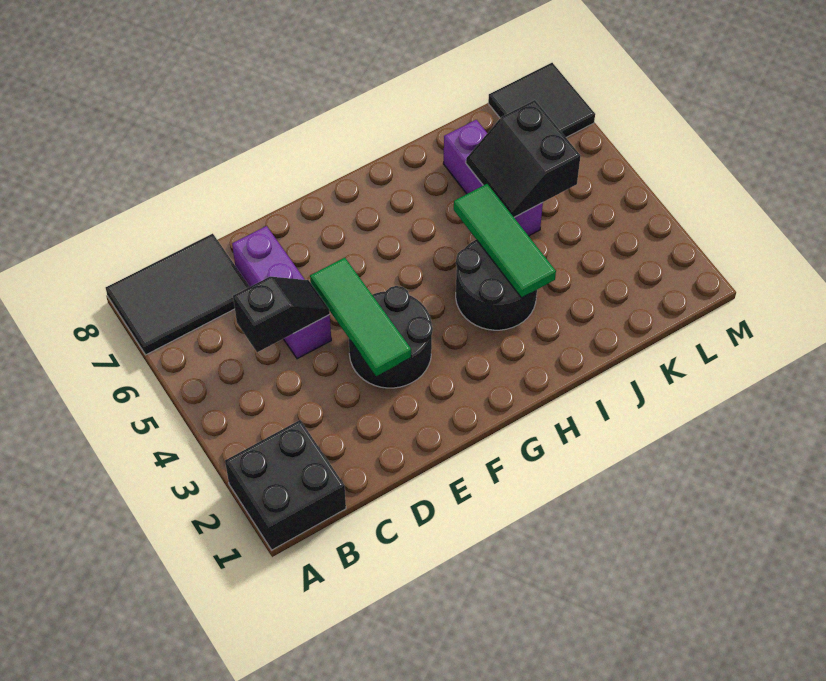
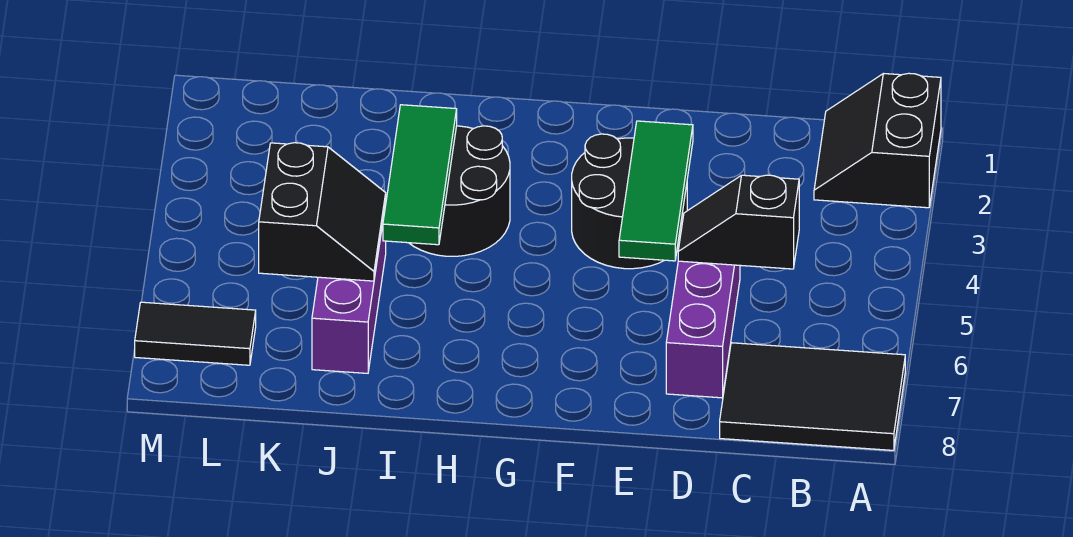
black 2x2 brick [225,420,346,550] -> black 2x2 slope [814,73,941,208]
black 2x2 tile [488,63,595,137] -> black 1x2 tile [135,302,256,365]

